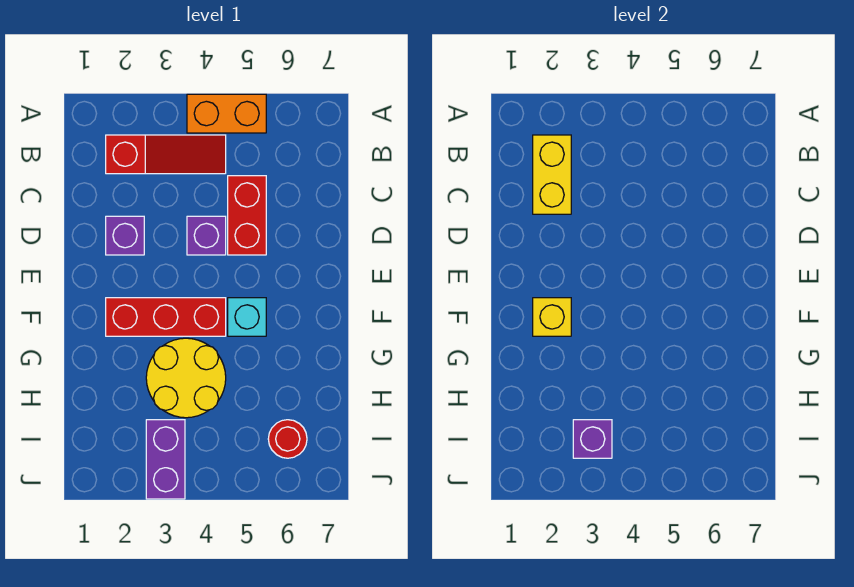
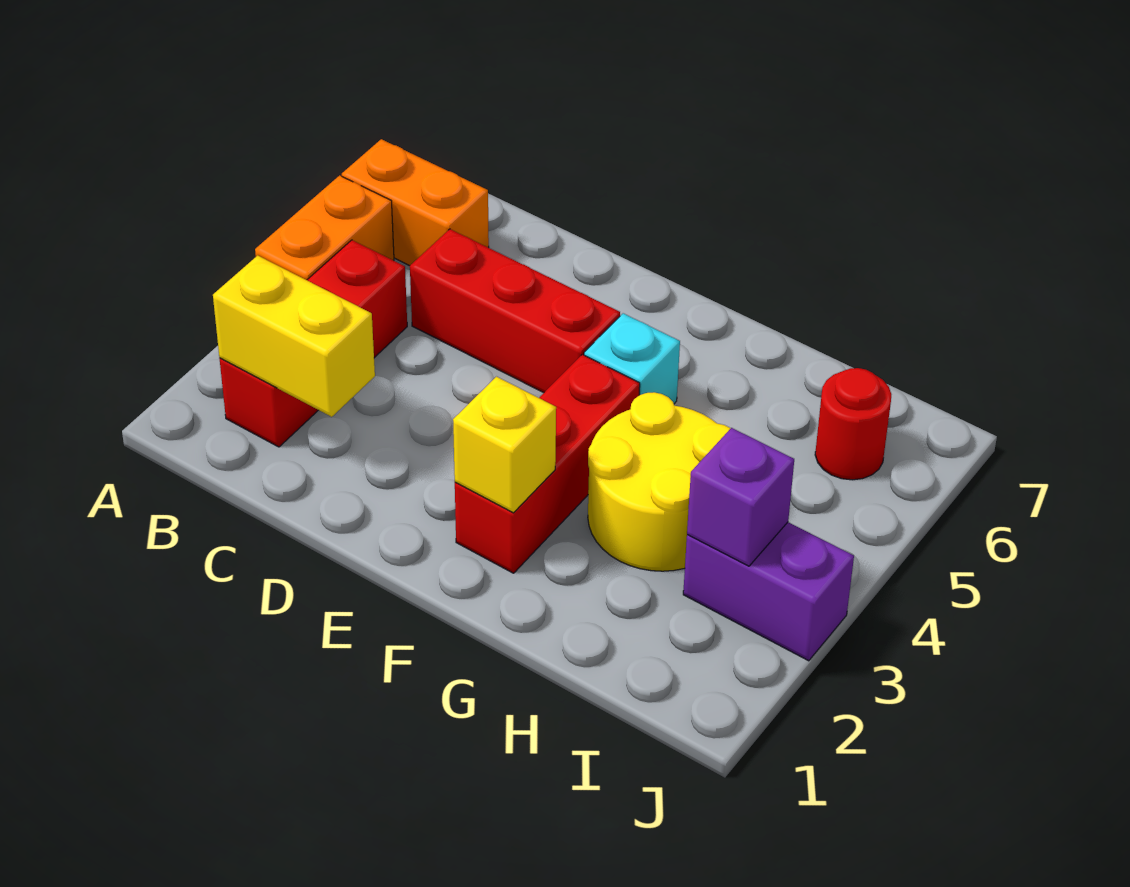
none -> orange 1x2 brick [342,139,489,266]
red 1x3 slope [106,135,226,174] -> red 1x3 brick [219,240,407,447]
red 1x2 brick [228,176,266,255] -> red 1x3 brick [410,229,620,393]
purple 1x1 brick [106,216,144,255] -> none
purple 1x1 brick [187,216,226,255] -> none

